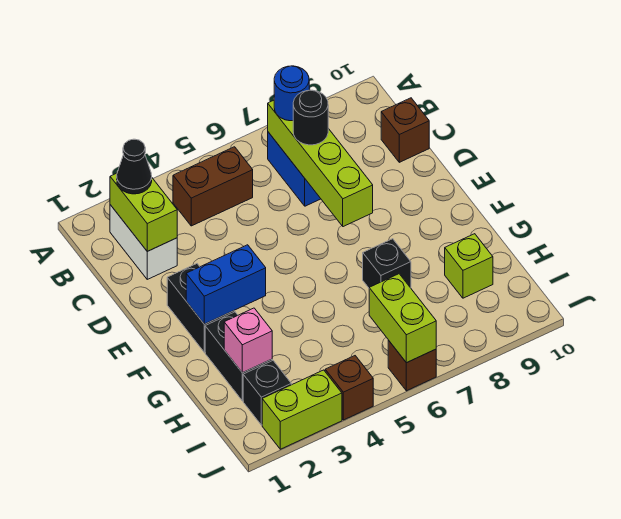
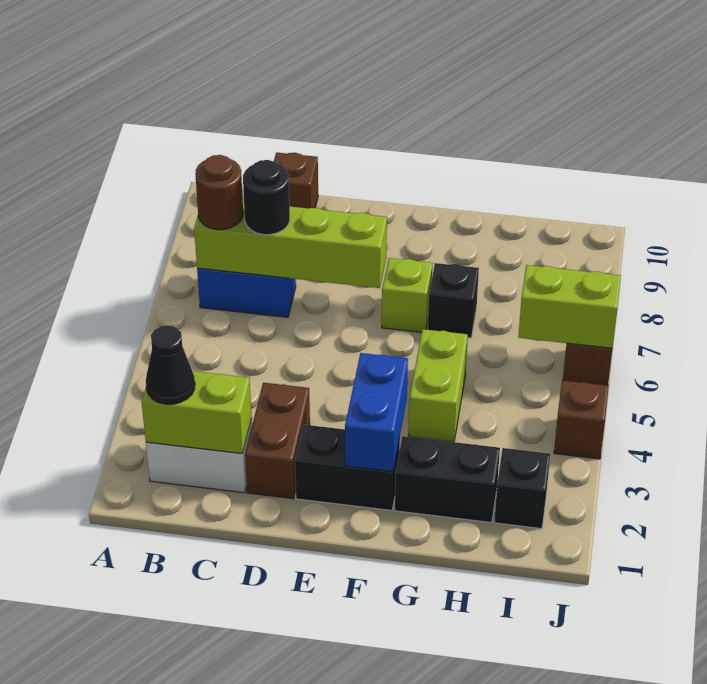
brown 1x2 brick [173,147,253,226] -> brown 1x2 brick moved to [245,383,310,499]
blue 1x1 round brick [274,66,309,121] -> brown 1x1 round brick [195,155,243,230]
pink 1x1 brick [224,308,272,373] -> none
lime 1x1 brick [445,234,493,298] -> lime 1x1 brick moved to [382,258,433,332]
lime 1x2 brick [262,370,342,449] -> lime 1x2 brick moved to [408,329,468,442]

